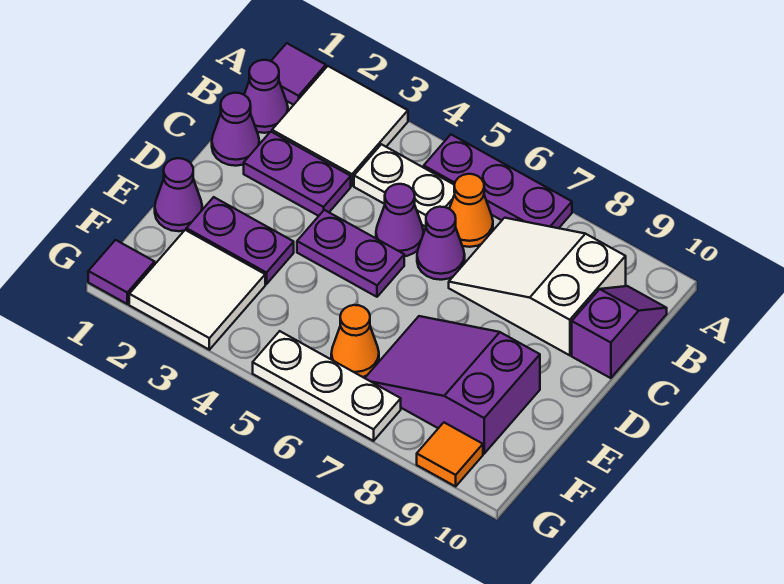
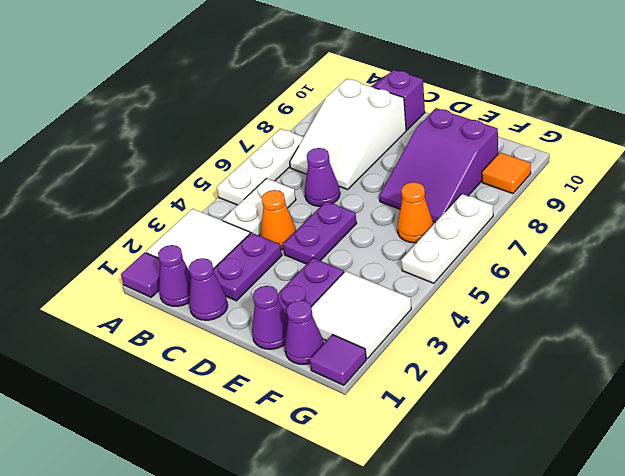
purple 1x3 plate [424,135,572,228] -> white 1x3 plate [217,129,304,205]
orange 1x1 cone [449,174,493,247] -> orange 1x1 cone moved to [260,190,296,249]
purple 1x1 cone [376,184,424,256] -> purple 1x1 cone moved to [285,300,324,364]

